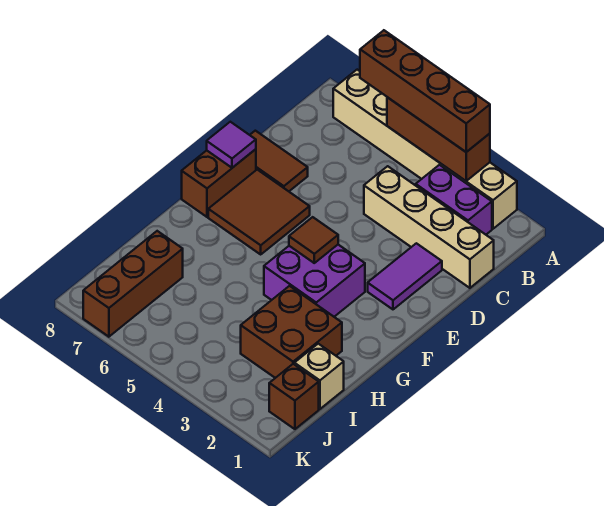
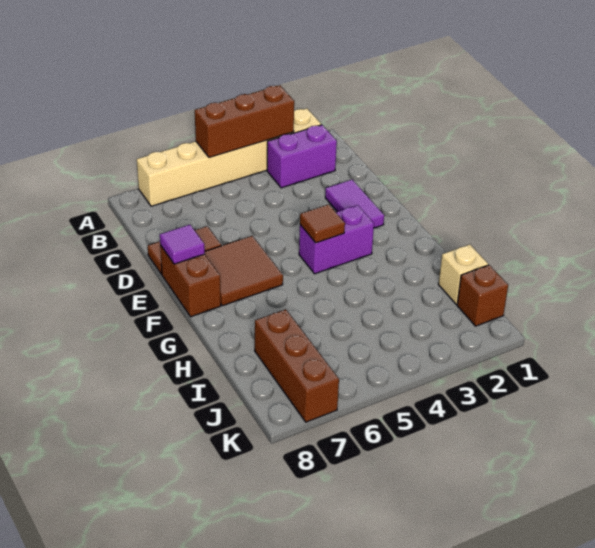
brown 1x4 brick [360,30,490,152] -> none
tan 1x4 brick [364,166,494,288] -> none
purple 2x2 brick [264,245,365,317] -> purple 1x2 brick [299,205,374,274]
brown 2x2 brick [241,286,342,378] -> none

